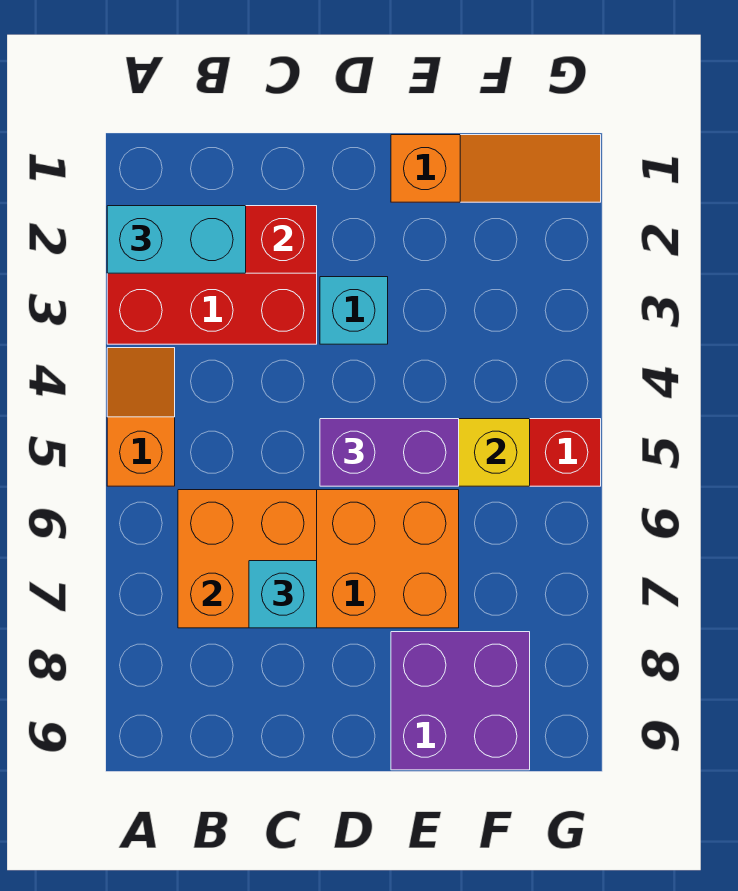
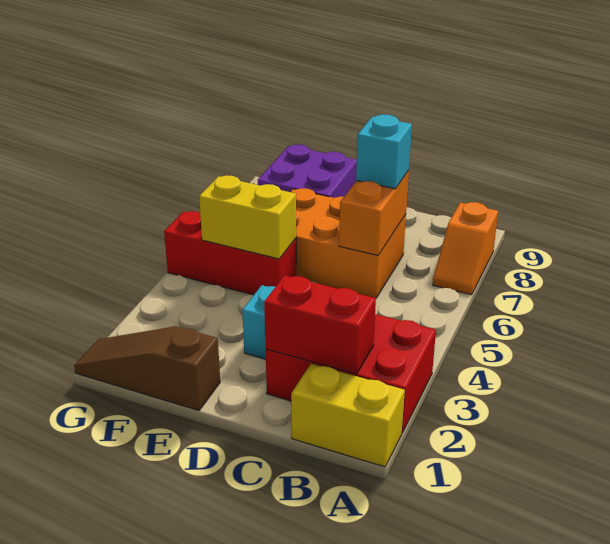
none -> yellow 1x2 brick [291,364,405,467]
cyan 1x2 brick [107,206,246,273] -> none
orange 1x2 slope [107,348,175,486] -> orange 1x2 slope moved to [433,202,498,295]
orange 2x2 brick [178,490,317,628] -> orange 1x2 brick [339,170,409,255]
purple 1x2 brick [320,419,459,486] -> none
orange 1x3 slope [391,135,601,202] -> brown 1x3 slope [74,326,220,411]

